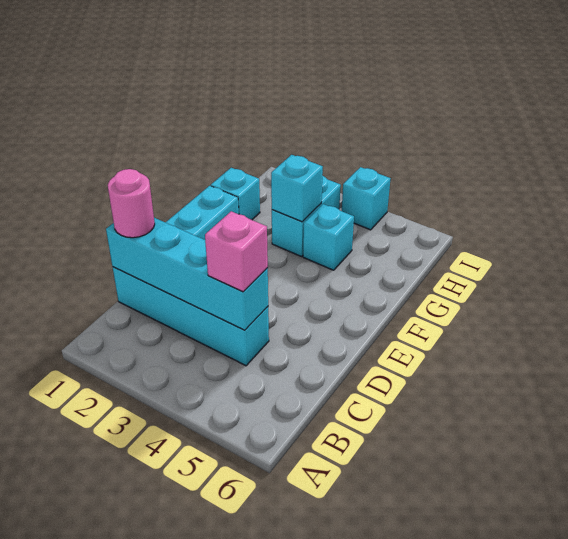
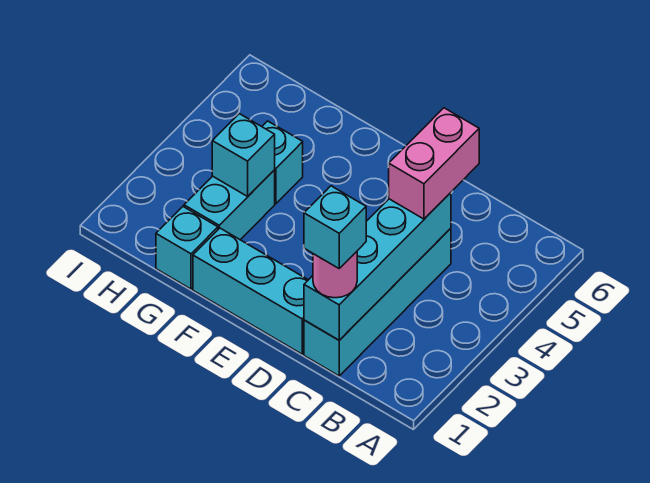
pink 1x1 brick [205,211,268,292] -> pink 1x2 brick [389,108,479,219]
cyan 1x2 brick [272,176,341,257] -> cyan 1x2 brick turned to [184,170,275,240]
cyan 1x1 brick [342,167,391,230] -> cyan 1x1 brick moved to [304,186,366,268]

